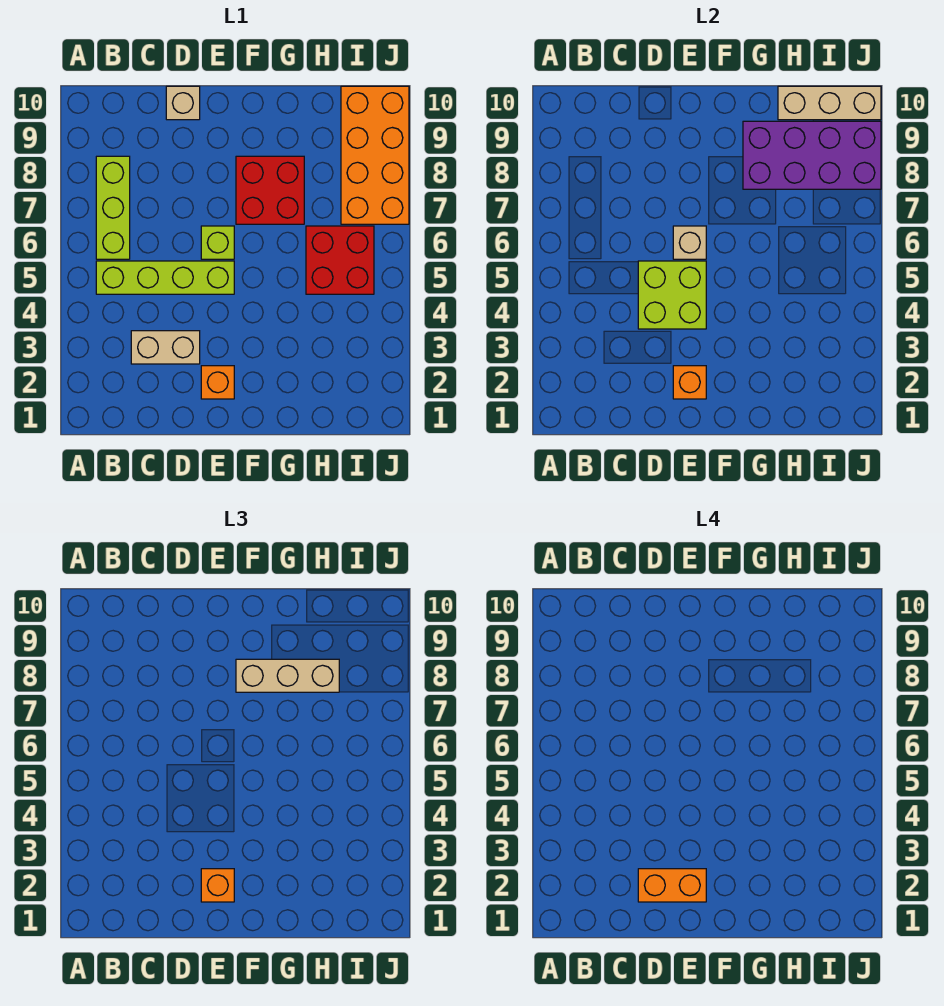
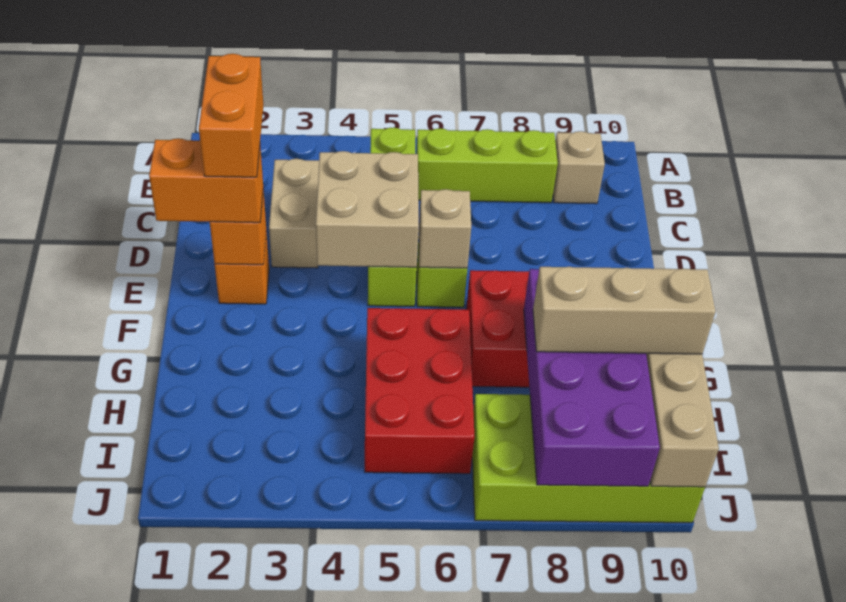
lime 2x2 brick [638,261,706,329] -> tan 2x2 brick [316,151,419,267]
tan 1x1 brick [166,86,200,120] -> tan 1x1 brick moved to [553,131,605,204]
orange 1x1 brick [201,869,234,902] -> orange 1x2 brick [149,138,263,223]
tan 1x3 brick [236,659,339,692] -> tan 1x3 brick turned to [533,267,716,354]
red 2x2 brick [306,226,374,294] -> red 2x3 brick [365,308,475,474]
orange 2x4 brick [341,86,409,224] -> lime 2x4 brick [472,394,705,523]

